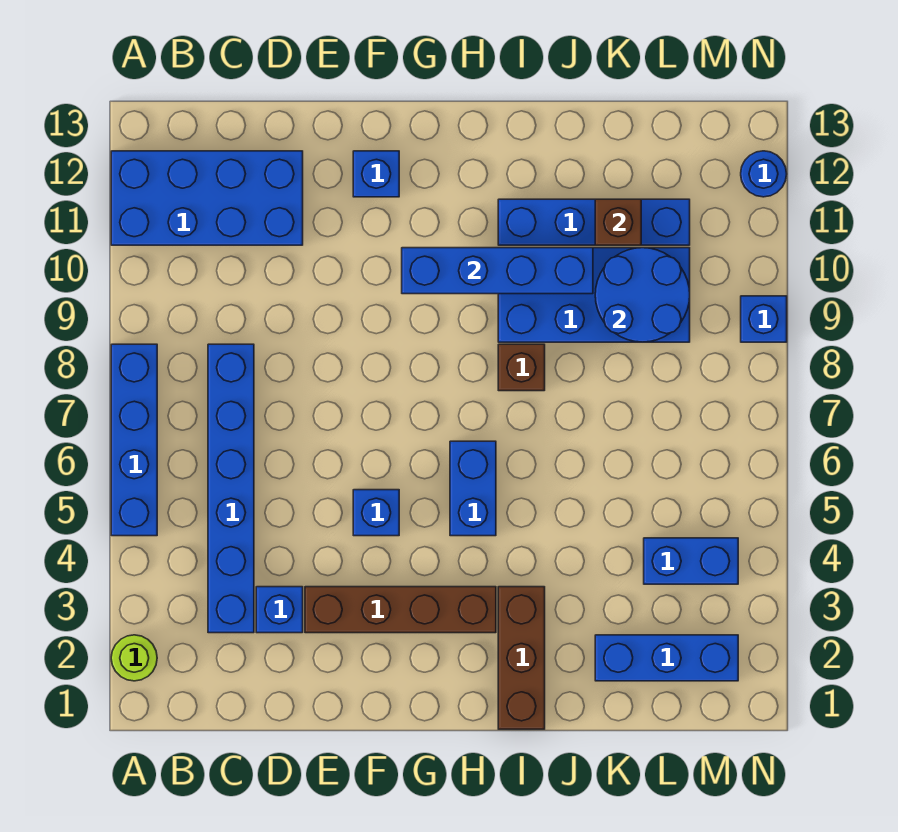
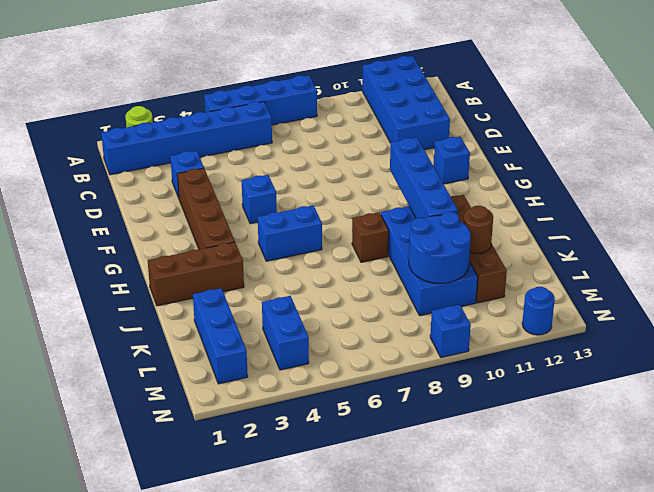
blue 1x6 brick [208,344,254,633] -> blue 1x6 brick moved to [101,101,272,175]
blue 1x4 brick [498,199,690,245] -> brown 1x4 brick [451,195,507,303]
brown 1x1 brick [595,199,641,245] -> brown 1x1 round brick [464,206,493,254]

